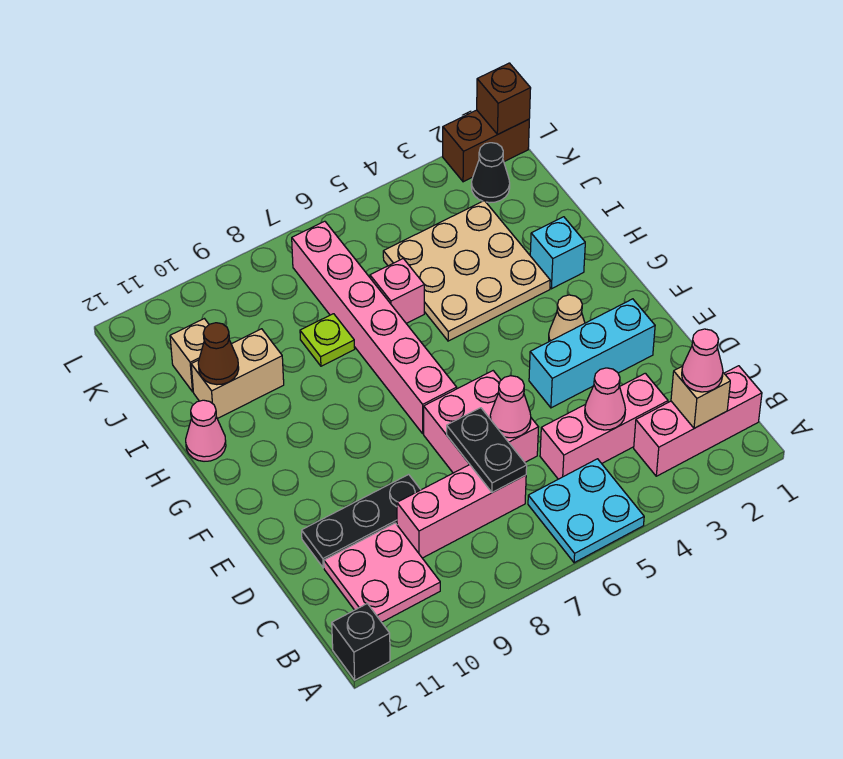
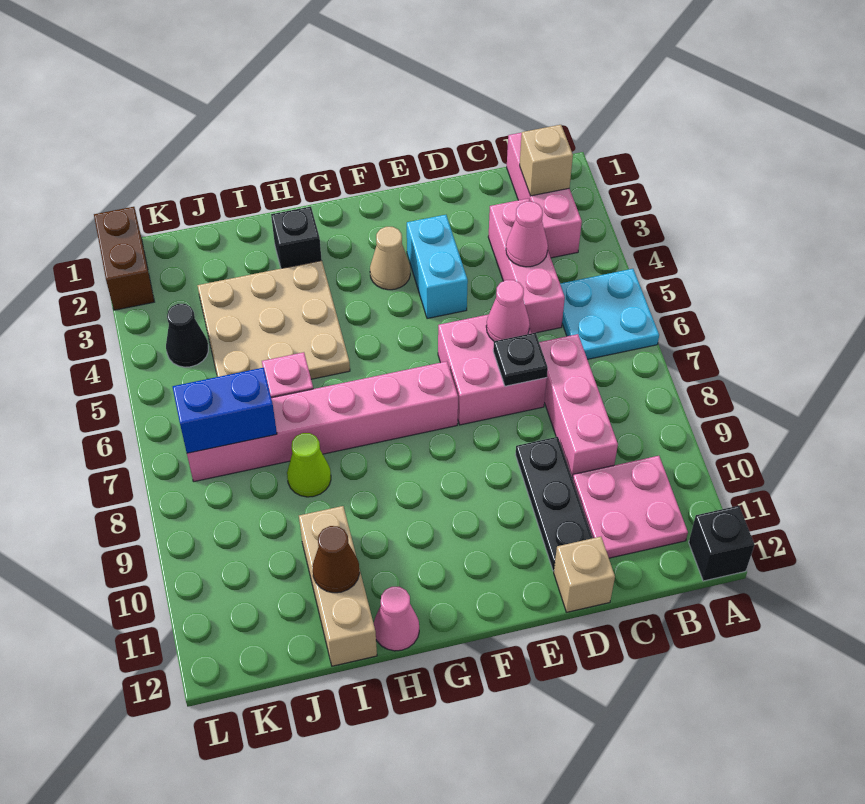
pink 1x1 cone [682,329,723,392] -> none
black 1x2 plate [447,408,527,492] -> black 1x1 plate [493,333,548,386]
cyan 1x3 brick [529,299,655,408] -> cyan 1x2 brick [407,215,468,319]
cyan 1x1 brick [530,217,585,289] -> black 1x1 brick [271,207,322,268]
lime 1x1 plate [300,314,355,366] -> lime 1x1 cone [287,433,331,497]
tan 1x2 brick [191,329,284,419] -> tan 1x3 brick [299,506,377,666]
none -> blue 1x2 brick [173,367,277,453]
tan 1x1 brick [170,319,209,392] -> tan 1x1 brick moved to [554,537,615,612]
black 1x1 cone [471,143,510,203] -> black 1x1 cone moved to [166,304,208,367]
brown 1x1 brick [477,63,531,135] -> none

